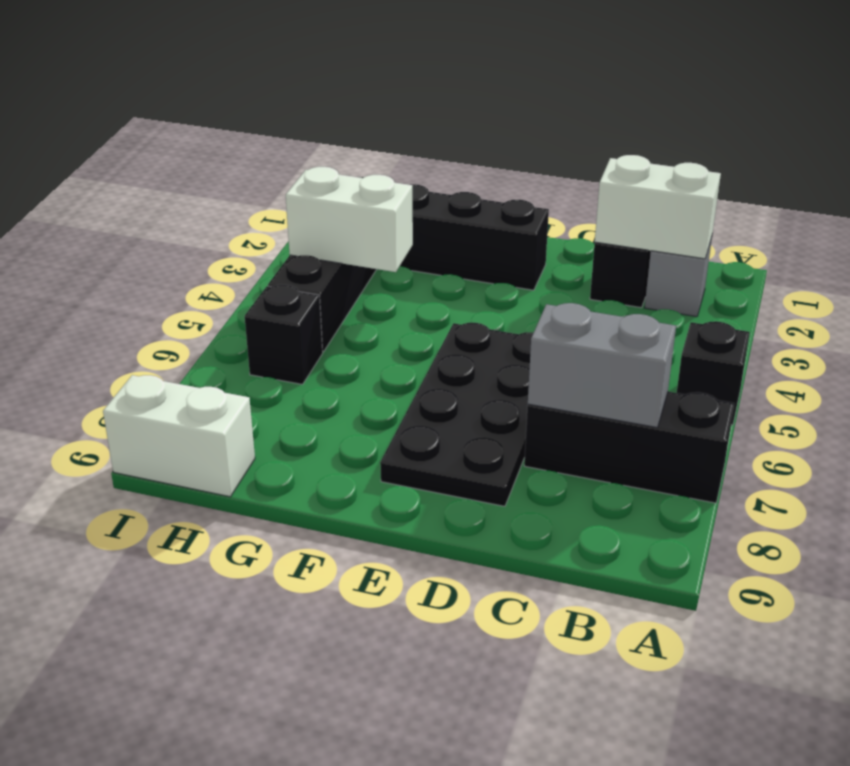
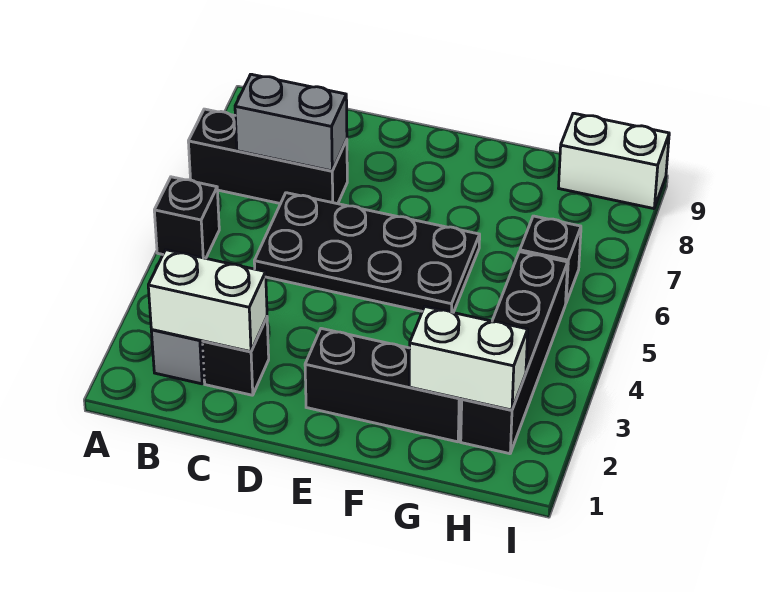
black 2x4 plate [380,323,534,506] -> black 2x4 plate turned to [254,193,480,313]
white 1x2 brick [286,167,413,272] -> white 1x2 brick moved to [409,307,528,410]

